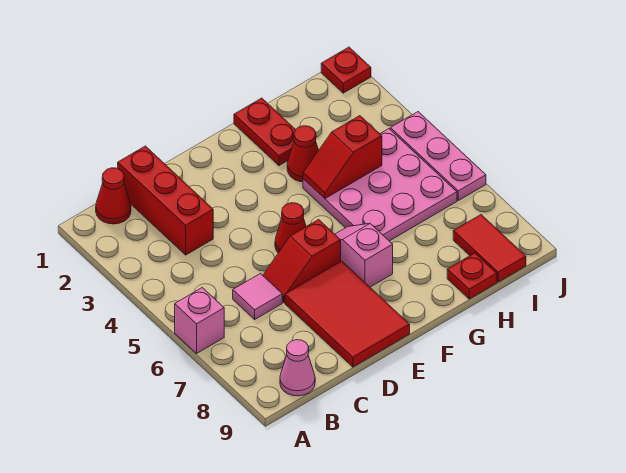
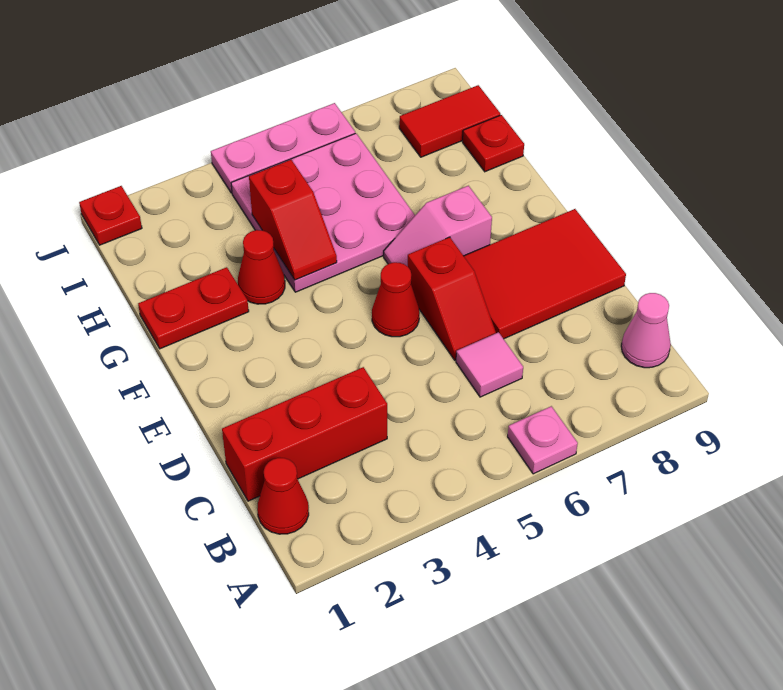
pink 1x1 brick [175,288,224,353] -> pink 1x1 plate [508,406,578,474]

